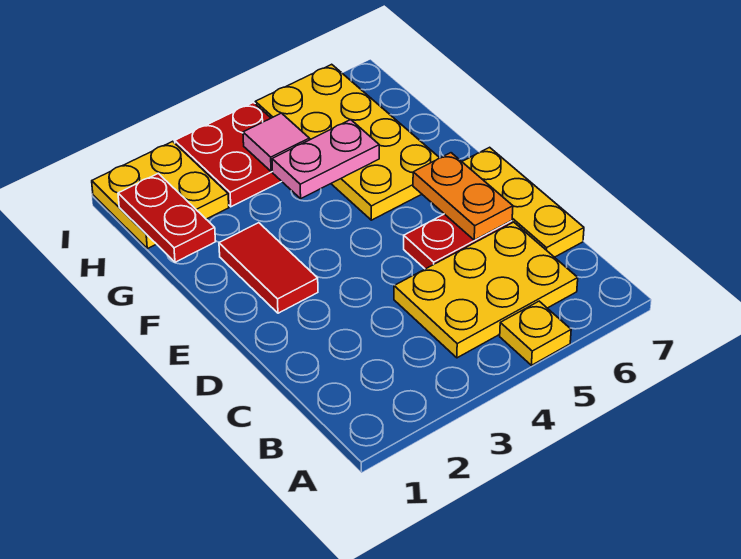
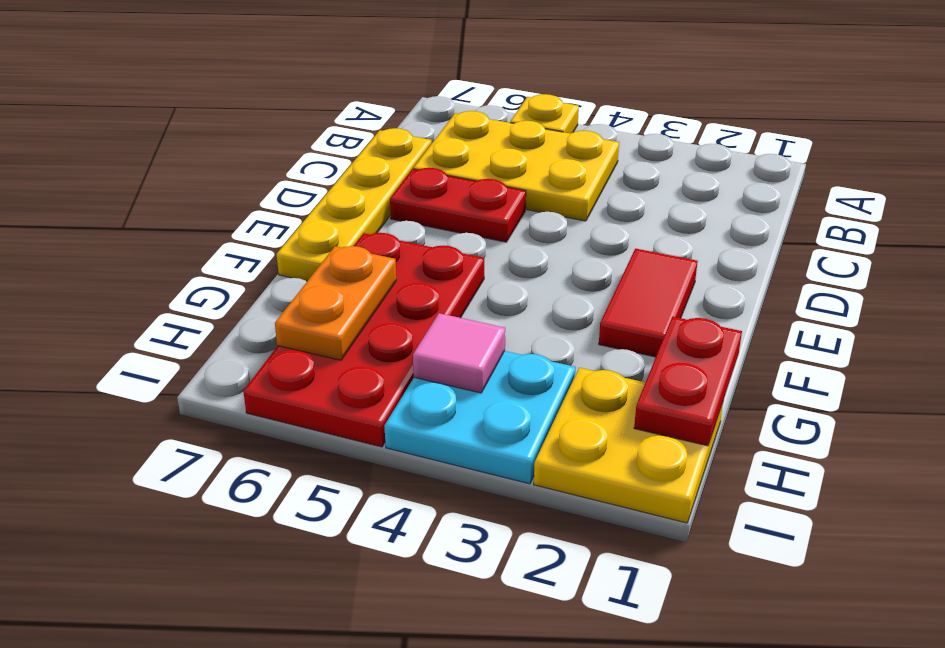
yellow 1x3 plate [462,147,584,257] -> yellow 1x4 plate [277,128,432,281]
orange 1x2 plate [413,153,513,240] -> orange 1x2 plate moved to [275,246,396,360]
yellow 2x4 plate [255,64,439,220] -> red 2x4 plate [243,233,484,447]
pink 1x2 plate [272,120,379,198] -> none
red 2x2 plate [175,102,282,207] -> cyan 2x2 plate [384,351,576,484]

